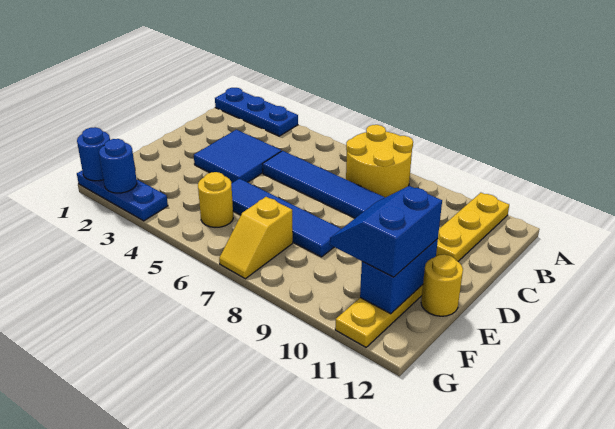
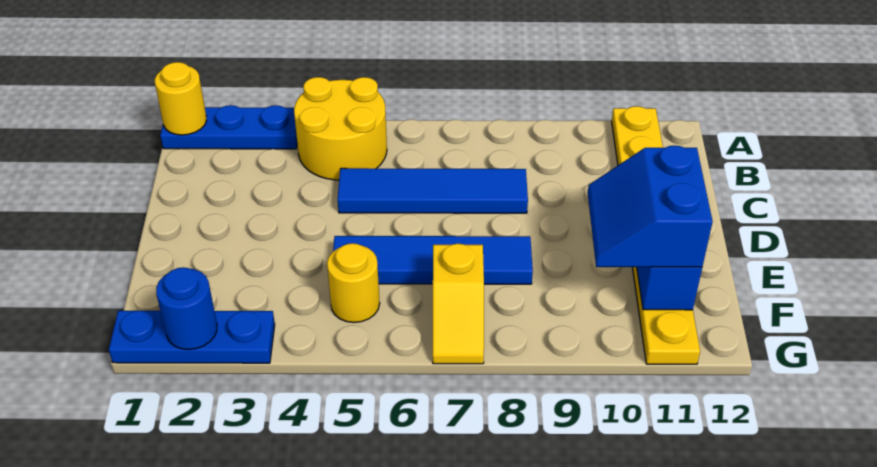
yellow 2x2 round brick [346,125,413,198] -> yellow 2x2 round brick moved to [294,77,387,180]
blue 2x2 tile [194,130,281,183] -> none
yellow 1x1 round brick [421,254,463,316] -> yellow 1x1 round brick moved to [155,62,207,135]
blue 1x1 round brick [77,127,110,181] -> none

